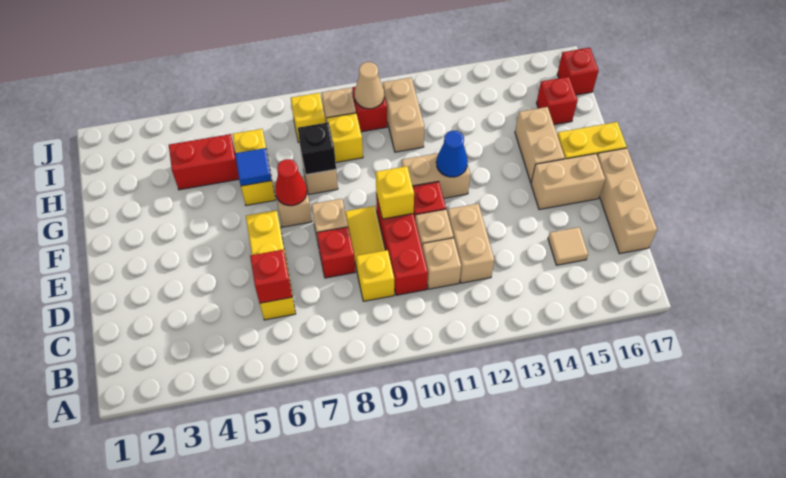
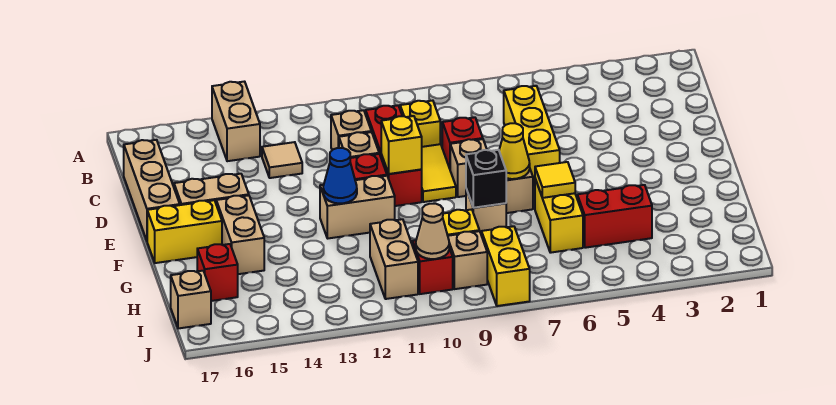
red 1x1 brick [250,250,292,303] -> none
tan 1x2 brick [447,204,494,283] -> tan 1x2 brick moved to [212,82,260,161]
tan 1x1 tile [548,227,588,265] -> tan 1x1 tile moved to [262,142,302,178]
red 1x1 cone [275,159,307,206] -> yellow 1x1 cone [499,123,530,179]
blue 1x1 tile [235,148,272,186] -> yellow 1x1 tile [535,162,575,198]
yellow 1x1 brick [291,93,326,142] -> yellow 1x2 brick [481,226,530,306]
red 1x1 brick [557,48,599,95] -> tan 1x1 brick [171,271,211,329]

